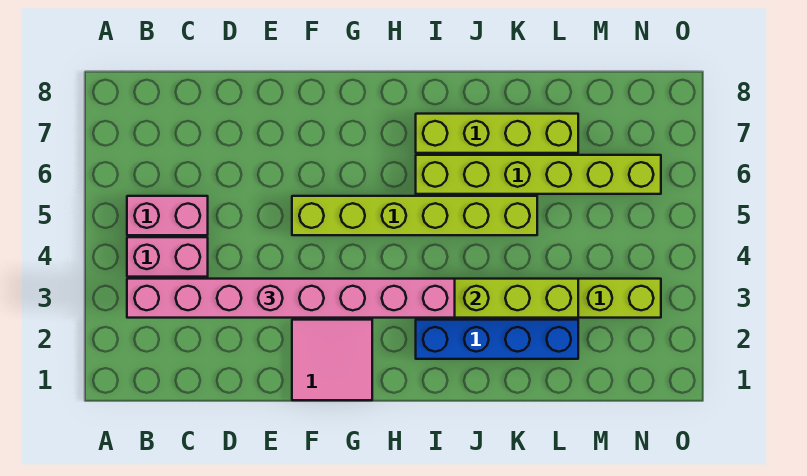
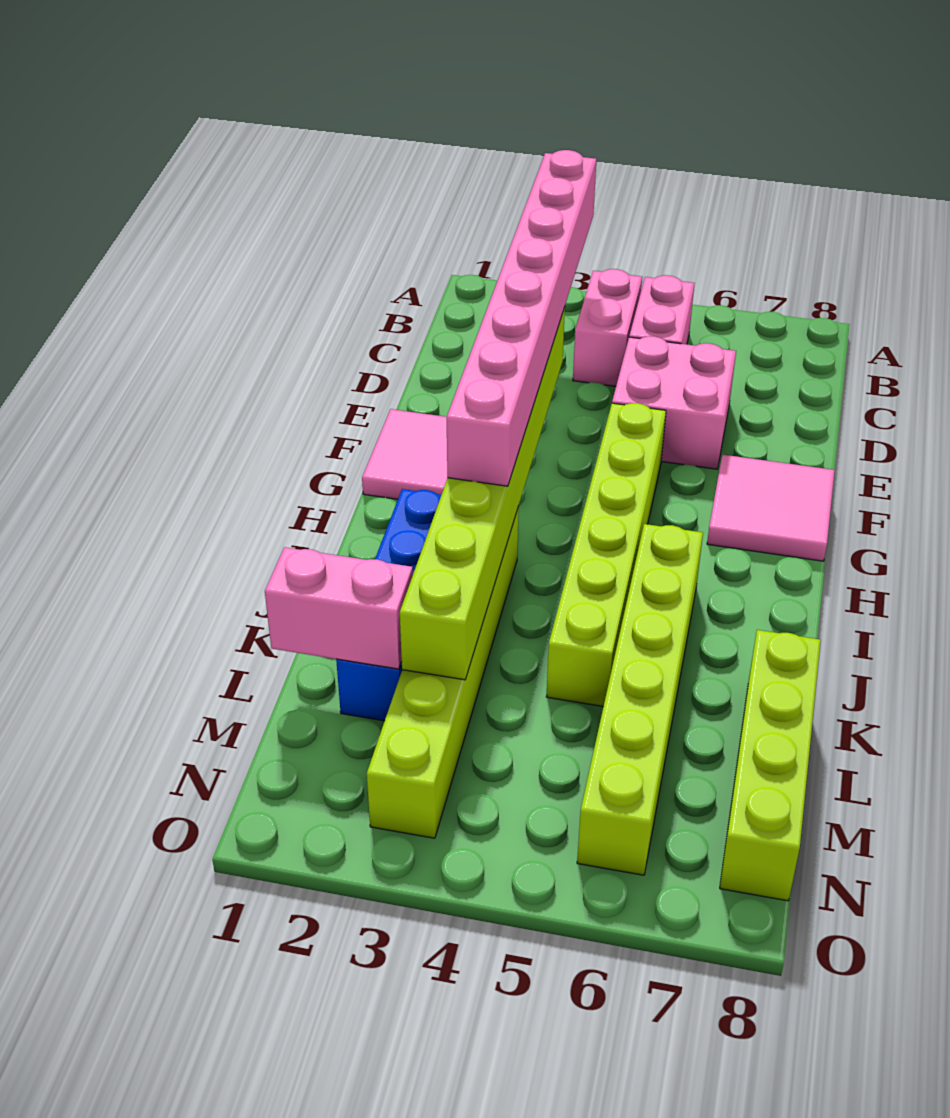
none -> pink 2x2 brick [612,336,736,469]
none -> pink 2x2 tile [707,455,835,561]
lime 1x4 brick [416,114,578,153] -> lime 1x4 brick moved to [720,630,821,901]
none -> pink 1x2 brick [265,547,413,669]

